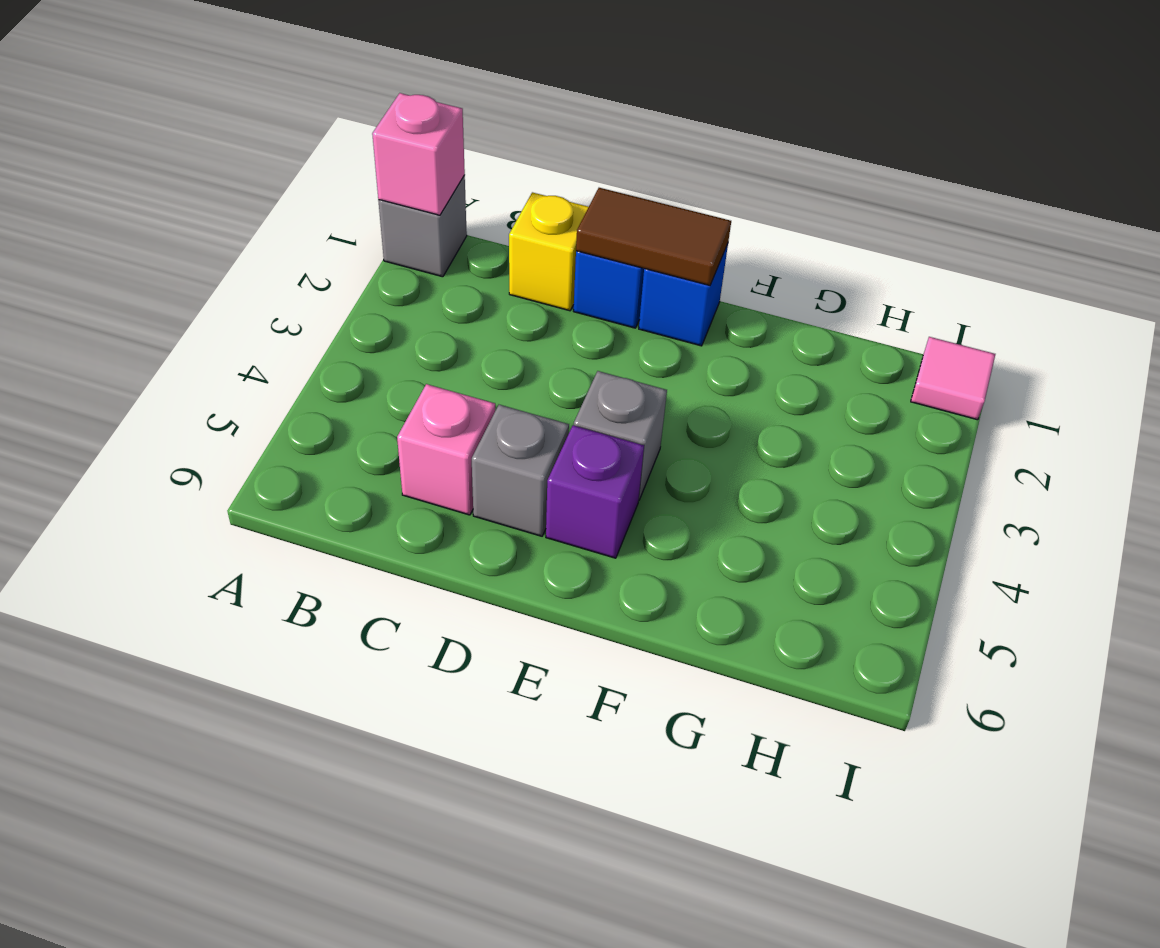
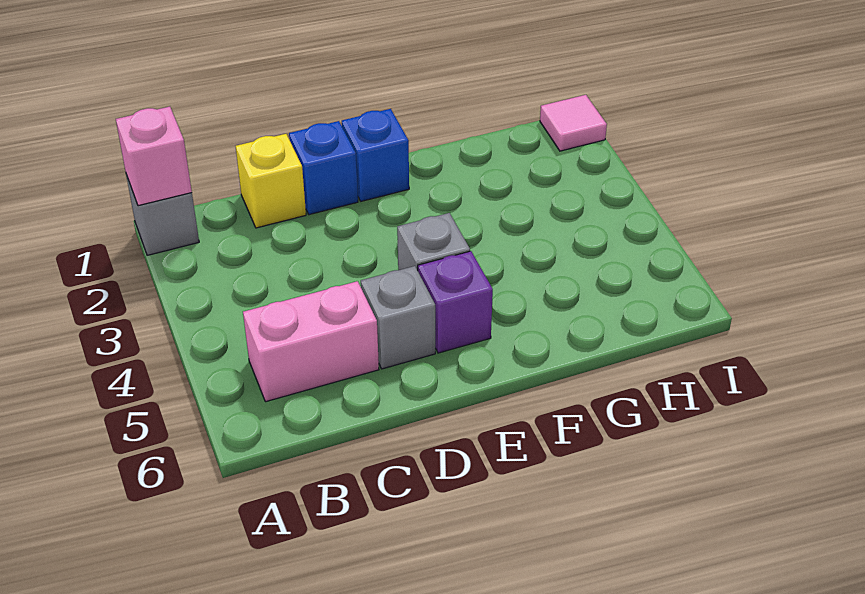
pink 1x1 brick [397,384,495,515] -> pink 1x2 brick [243,281,379,402]
brown 1x2 tile [576,188,731,285] -> none

